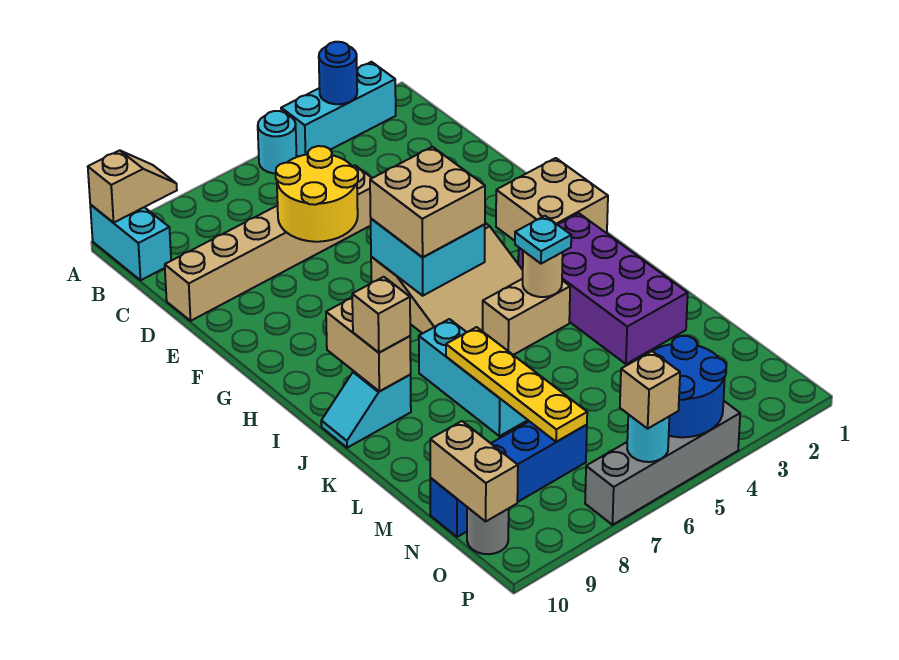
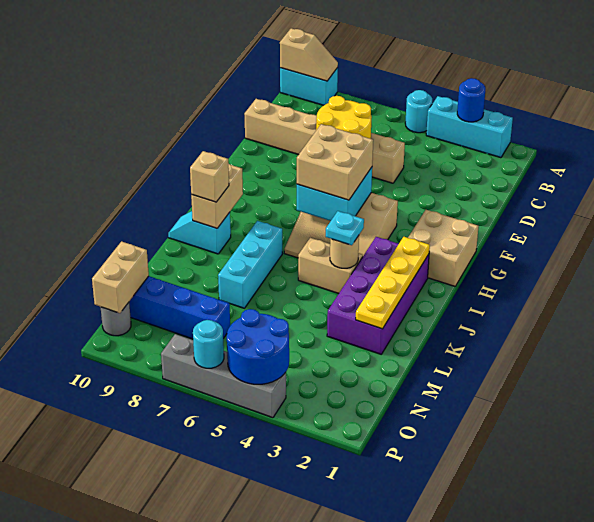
cyan 1x2 brick [90,205,171,280] -> cyan 1x2 brick turned to [280,68,338,105]
yellow 1x4 plate [446,327,587,442] -> yellow 1x4 plate moved to [356,237,430,329]
tan 1x1 brick [620,351,680,429] -> none

